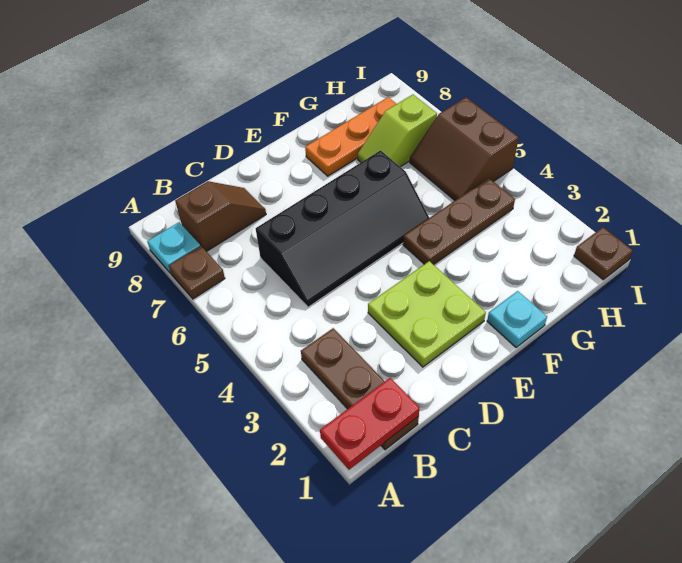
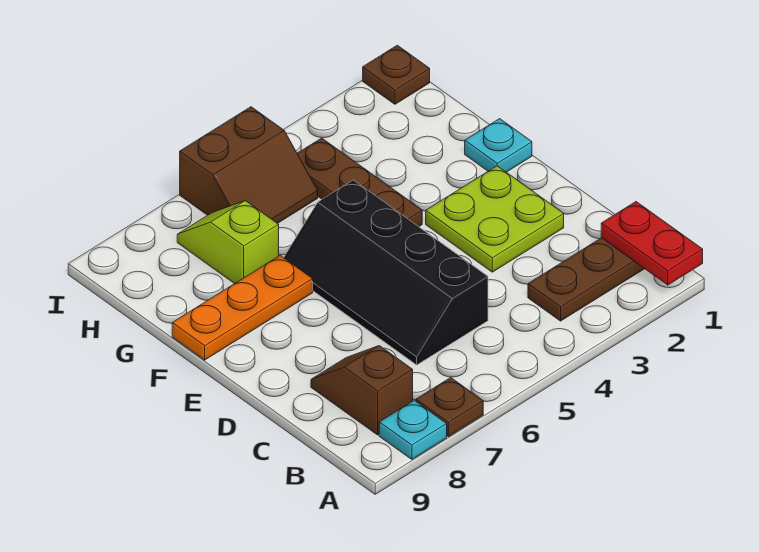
black 2x4 slope [256,150,429,307] -> black 2x4 slope turned to [284,180,488,365]
orange 1x3 plate [305,97,396,176] -> orange 1x3 plate turned to [172,255,313,360]
lime 1x2 slope [358,95,437,167] -> lime 1x2 slope turned to [177,201,279,284]

